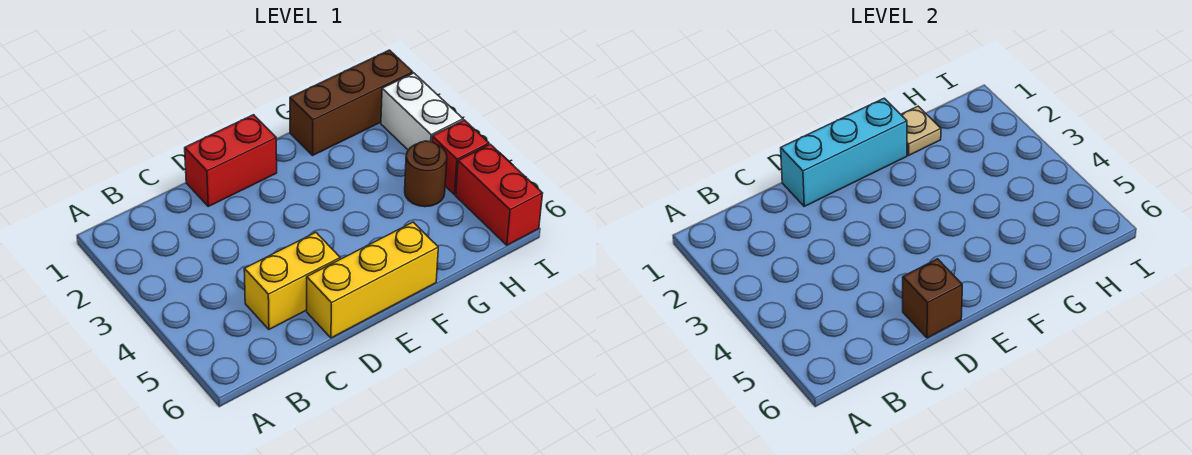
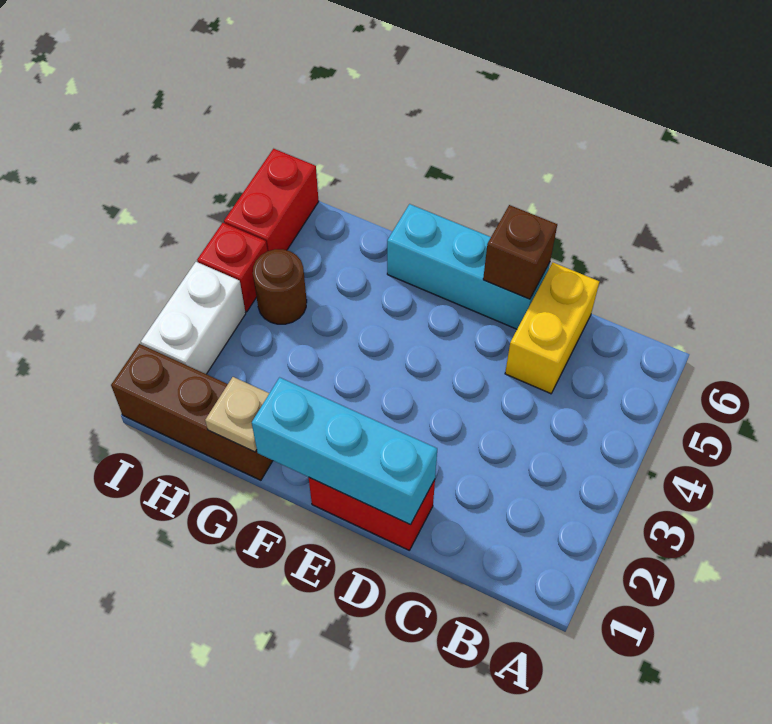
yellow 1x2 brick [244,232,340,329] -> yellow 1x2 brick turned to [505,263,599,394]
yellow 1x3 brick [307,222,438,338] -> cyan 1x3 brick [387,204,550,329]

